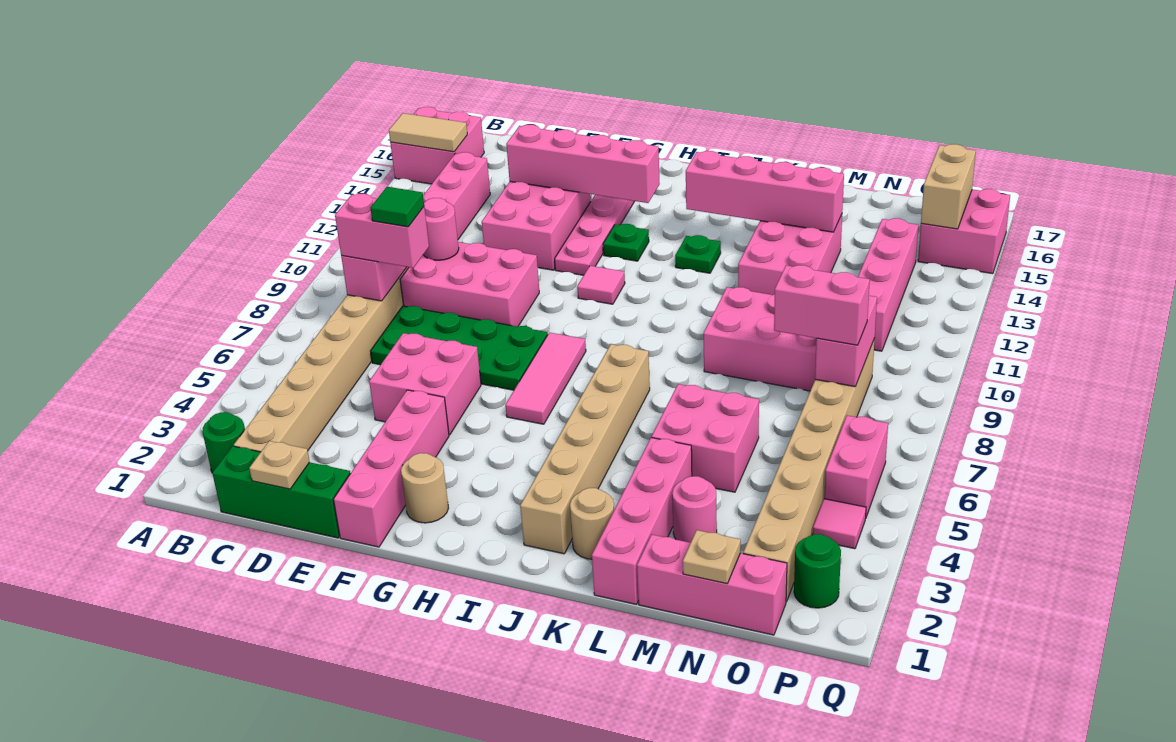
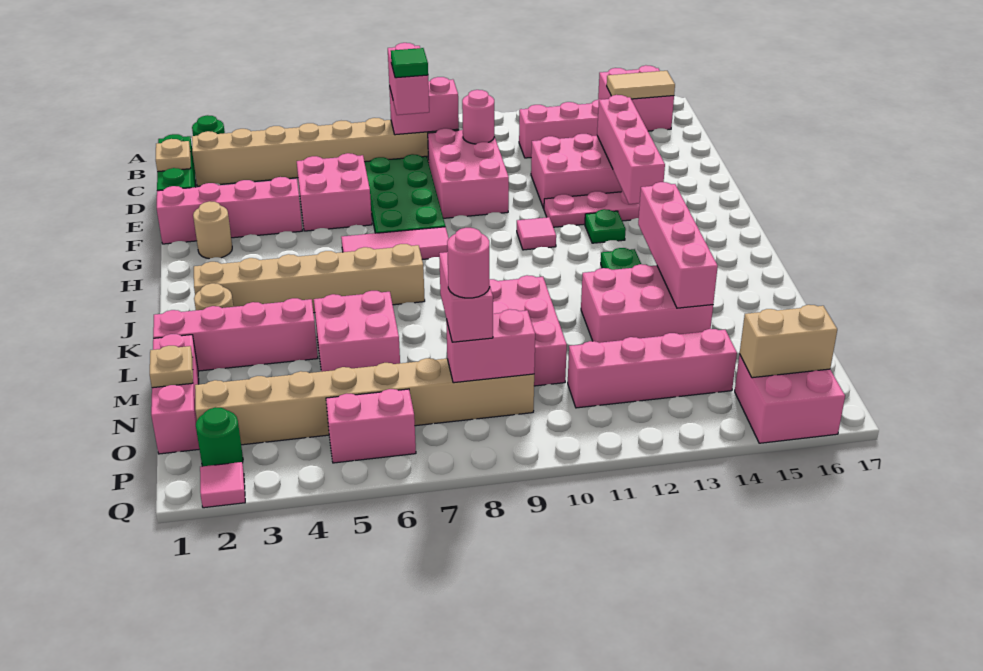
tan 1x2 tile [389,113,467,152] -> tan 1x2 tile turned to [607,71,675,99]
pink 1x1 round brick [672,476,717,543] -> pink 1x1 round brick moved to [447,228,490,298]
pink 1x1 tile [813,499,866,549] -> pink 1x1 tile moved to [200,462,245,508]

